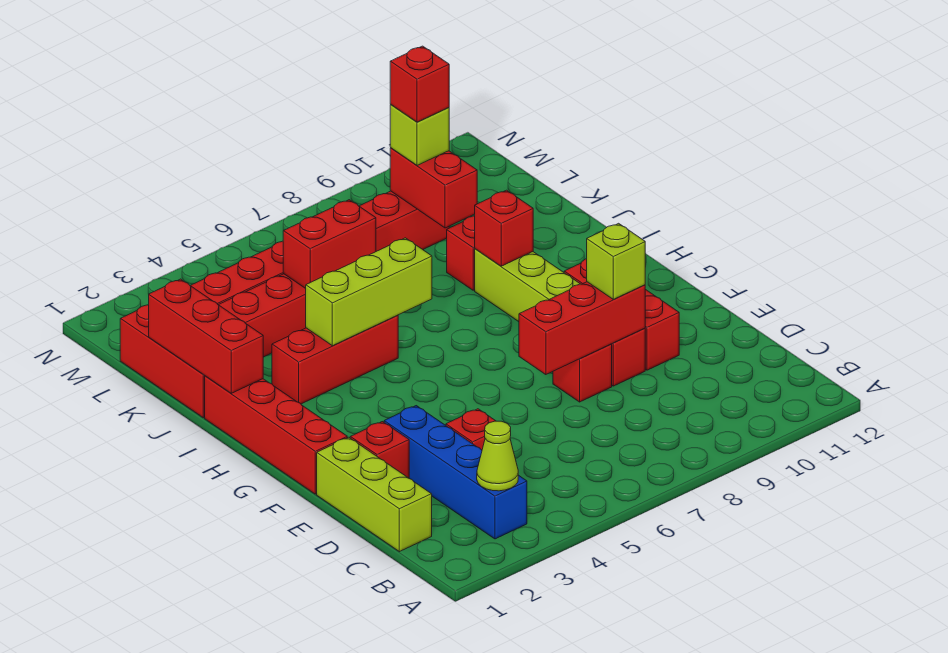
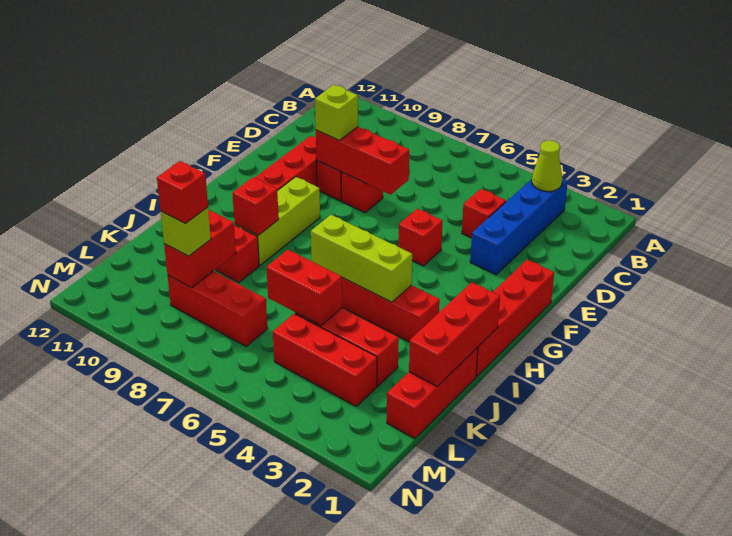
lime 1x3 brick [317,437,432,552] -> none
red 1x1 brick [350,422,409,478] -> red 1x1 brick moved to [399,209,443,266]

